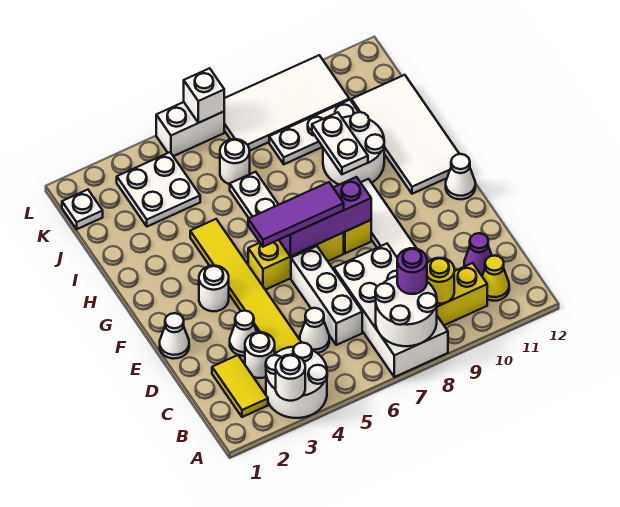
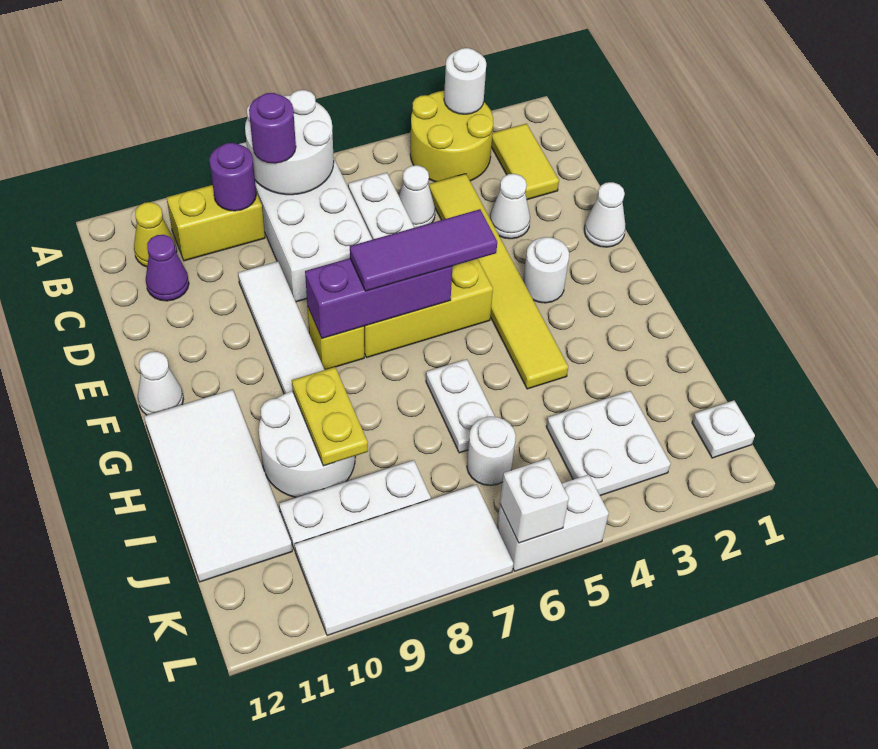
white 2x2 round brick [266,343,327,418] -> yellow 2x2 round brick [410,91,493,182]
yellow 1x1 round brick [427,258,454,304] -> purple 1x1 round brick [209,143,256,211]
white 1x1 round brick [245,332,275,378] -> none
white 1x2 plate [312,112,368,174] -> yellow 1x2 plate [292,367,368,466]

